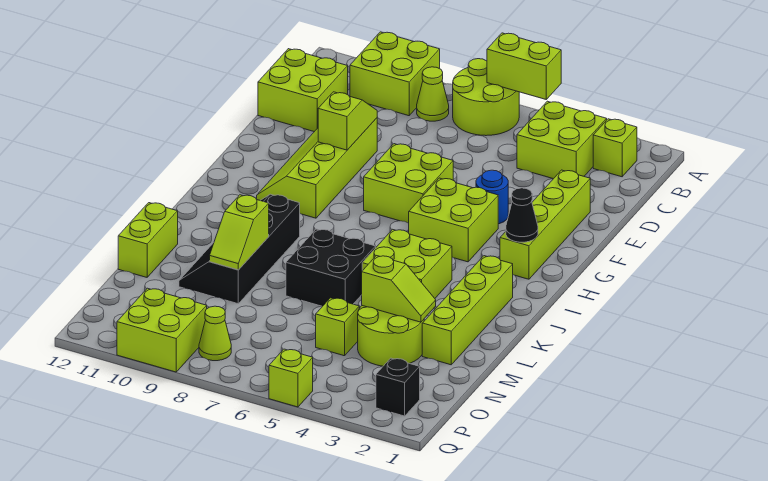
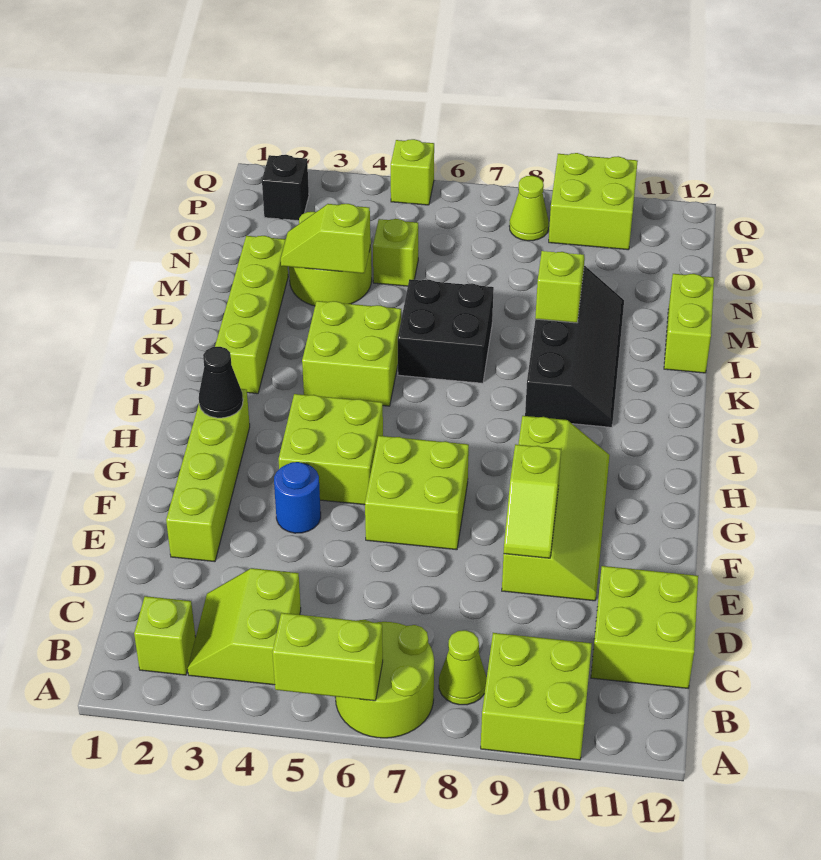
lime 2x2 brick [517,101,607,179] -> lime 2x2 slope [188,568,301,685]

